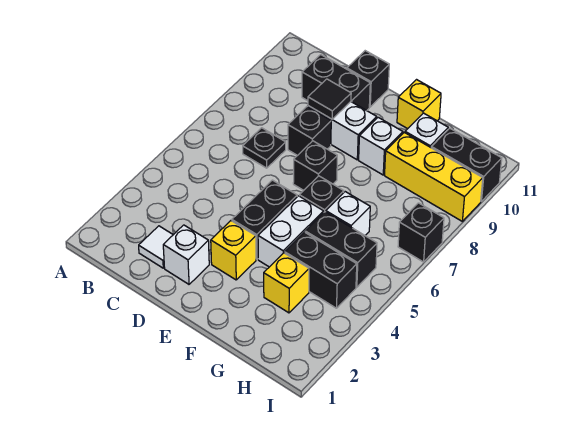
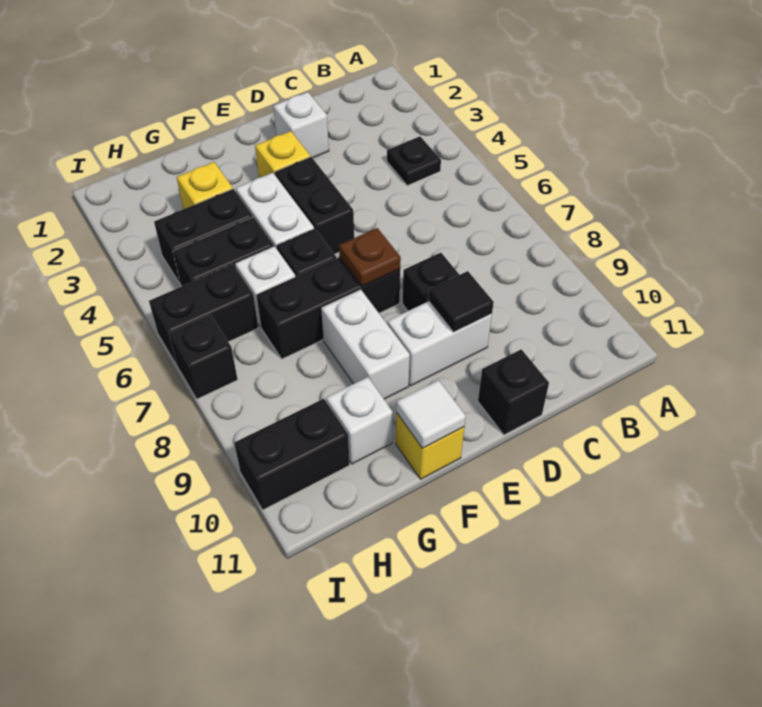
white 1x1 tile [139,226,173,268] -> white 1x1 tile moved to [396,380,466,448]
black 1x1 plate [243,128,286,168] -> black 1x1 plate moved to [387,136,441,185]
black 1x2 brick [302,55,370,111] -> black 1x2 brick moved to [149,264,258,365]
black 1x1 brick [293,141,337,190] -> black 1x3 brick [256,257,400,359]
none -> brown 1x1 plate [339,228,401,286]
white 1x1 brick [359,117,403,175] -> white 1x2 brick [321,289,410,399]
yellow 1x3 brick [385,132,483,221] -> none

